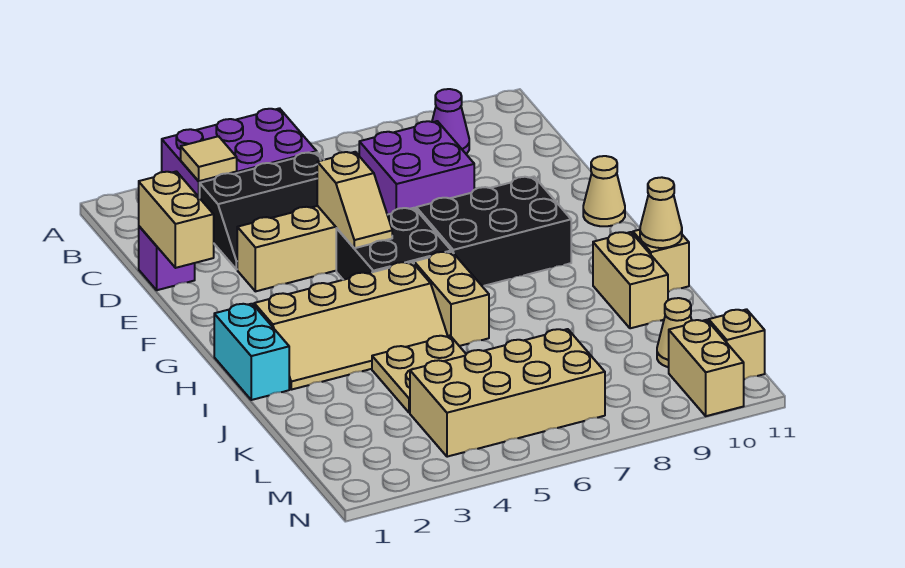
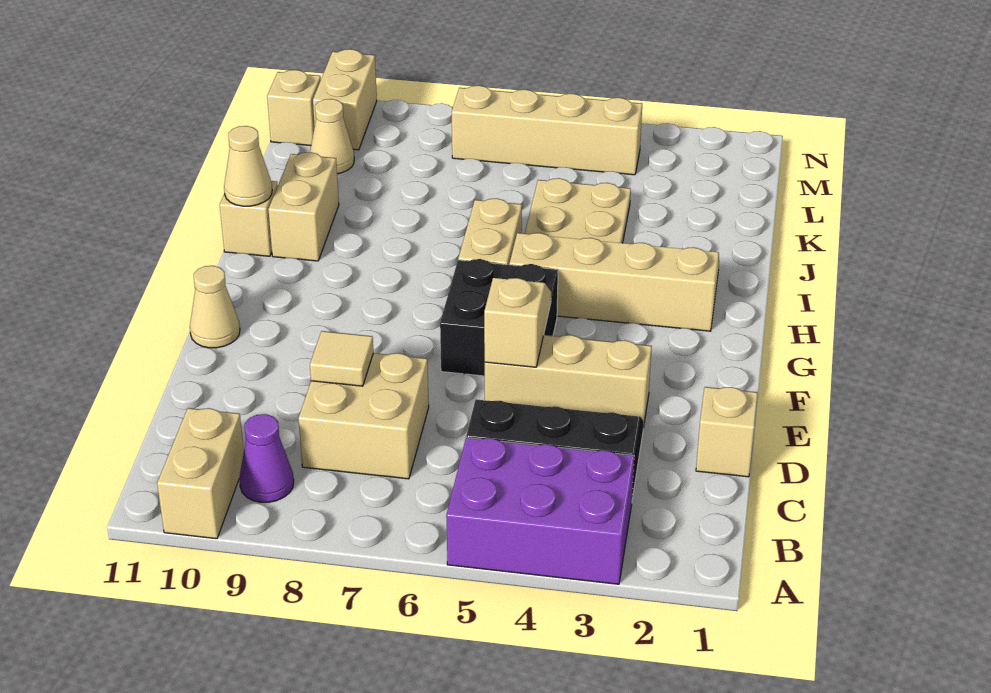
tan 1x1 tile [181,136,237,181] -> tan 1x1 tile moved to [310,331,373,386]
purple 2x2 brick [359,121,474,215] -> tan 2x2 brick [298,353,429,479]
purple 1x1 brick [139,226,195,290] -> tan 1x1 brick [696,387,758,477]
tan 1x2 brick [139,171,214,268] -> tan 1x2 brick moved to [157,408,244,539]
black 2x3 brick [416,177,571,286] -> none
cyan 1x2 brick [214,304,289,400] -> none
tan 2x4 brick [410,329,605,457] -> tan 1x4 brick [452,86,642,175]

